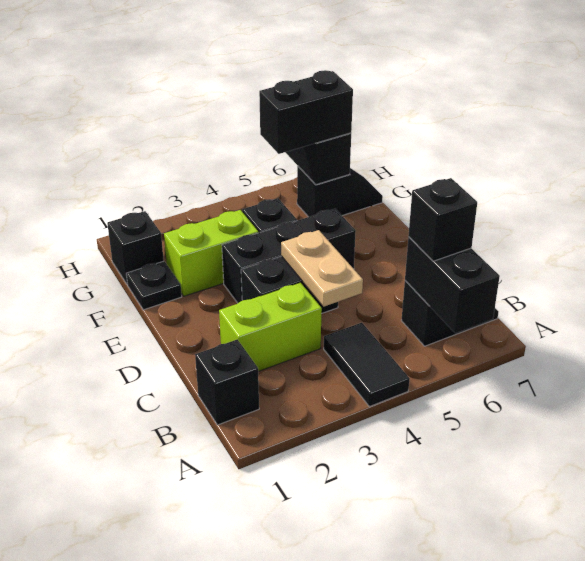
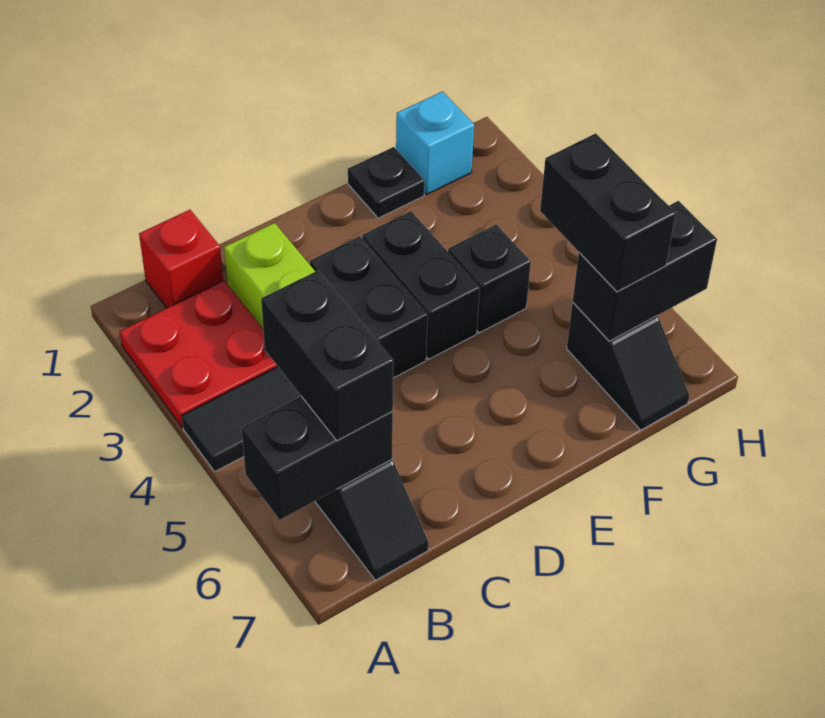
none -> red 2x2 plate [120,280,278,428]
black 1x1 brick [195,339,259,425] -> red 1x1 brick [139,210,223,308]
black 1x1 brick [409,178,477,261] -> black 1x2 brick [261,271,393,441]
tan 1x2 plate [281,230,363,306] -> none
black 1x3 brick [222,209,356,303] -> black 1x2 brick [362,211,480,359]
lime 1x2 brick [164,210,258,296] -> none
black 1x1 brick [107,211,164,285] -> cyan 1x1 brick [396,92,474,195]

